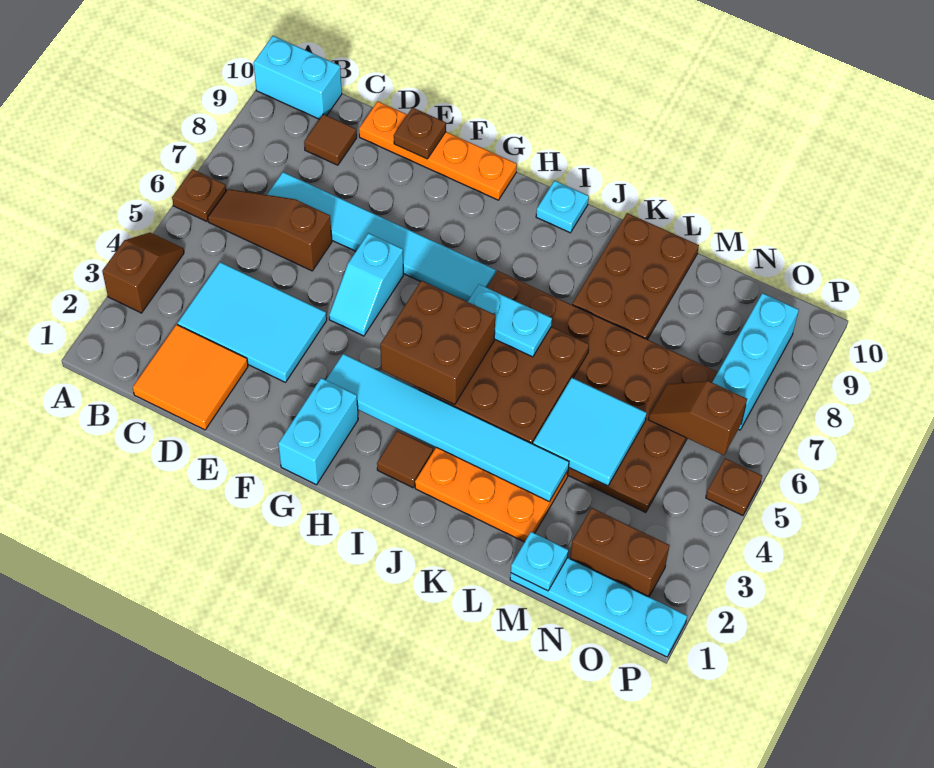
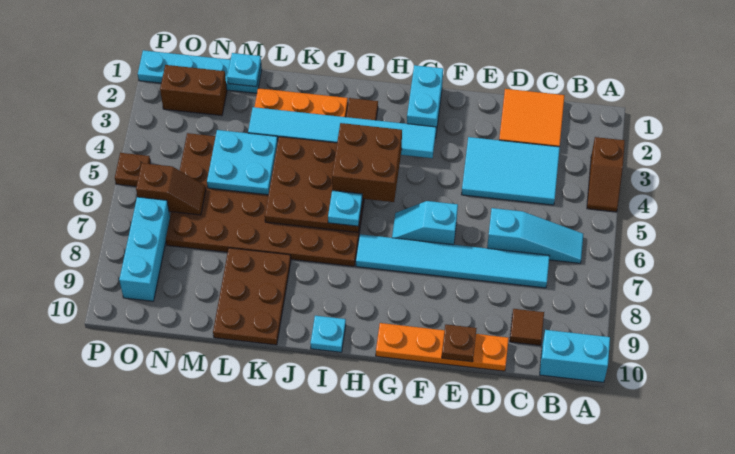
brown 1x1 plate [172,169,226,221] -> none
brown 1x3 slope [208,189,332,271] -> cyan 1x3 slope [487,208,583,263]
cyan 1x2 slope [329,233,403,336] -> cyan 1x2 slope turned to [392,201,458,245]
cyan 1x2 plate [468,284,552,357] -> cyan 1x1 plate [328,191,362,226]
cyan 2x2 tile [533,378,647,486] -> cyan 2x2 plate [207,130,278,195]

